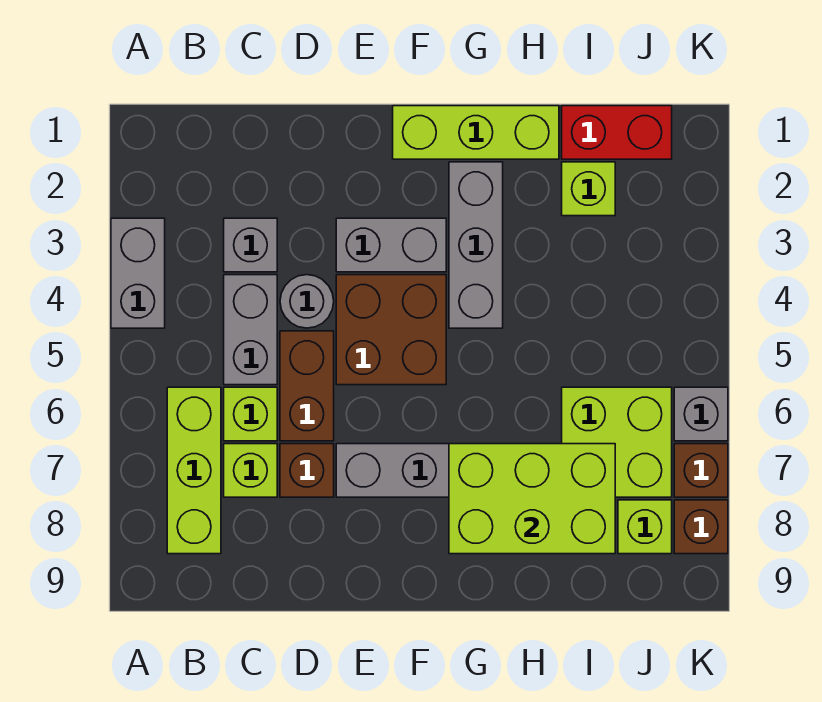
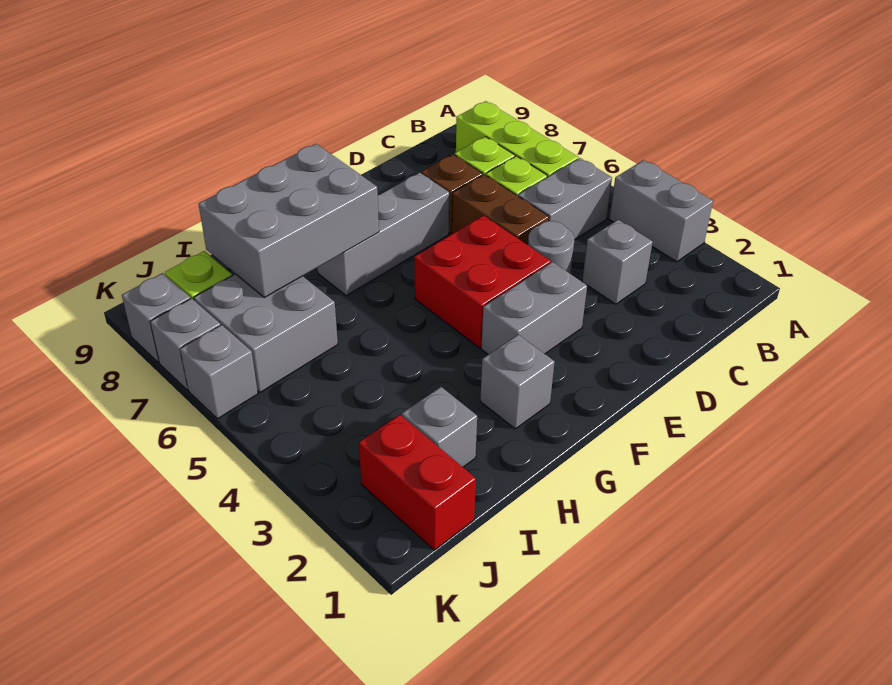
grey 1x2 brick [224,275,277,385] -> grey 1x2 brick turned to [518,158,612,240]
brown 2x2 brick [336,275,446,385] -> red 2x2 brick [415,216,551,348]
lime 1x3 brick [393,106,559,159] -> none
grey 1x3 brick [449,162,503,328] -> grey 1x1 brick [480,335,555,429]
lime 2x3 brick [449,444,615,554] -> grey 2x3 brick [199,144,379,297]
red 1x2 brick [562,106,672,159] -> red 1x2 brick turned to [359,415,476,550]
lime 1x1 brick [562,162,615,216] -> grey 1x1 brick [402,387,477,467]
lime 2x2 brick [562,387,672,497] -> grey 2x2 brick [194,274,338,392]
brown 1x1 brick [674,444,728,497] -> grey 1x1 brick [150,299,220,390]
brown 1x1 brick [674,500,728,554] -> grey 1x1 brick [122,273,190,363]

